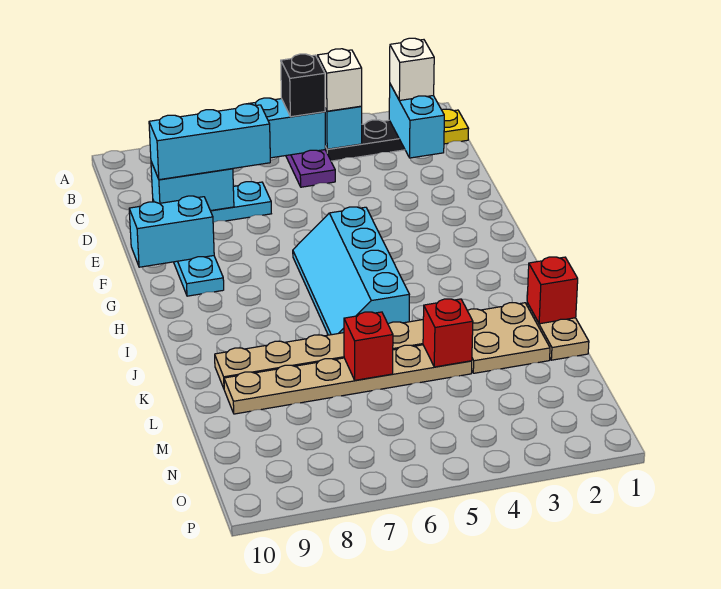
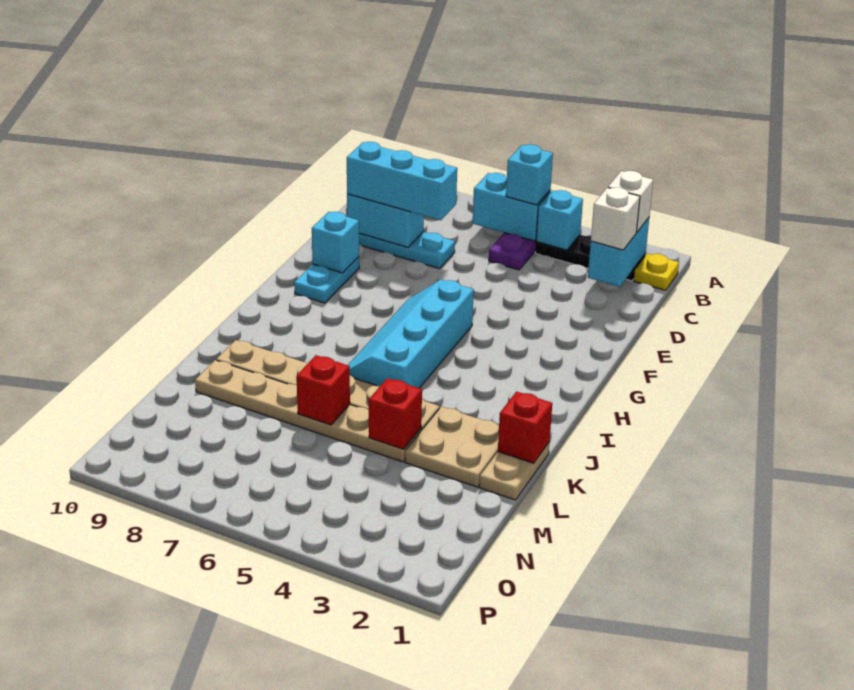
white 1x1 brick [317,49,362,111] -> white 1x1 brick moved to [591,187,640,250]
black 1x1 brick [281,54,325,117] -> cyan 1x1 brick [506,144,553,205]
cyan 1x2 brick [129,196,214,267] -> cyan 1x1 brick [312,212,359,273]

